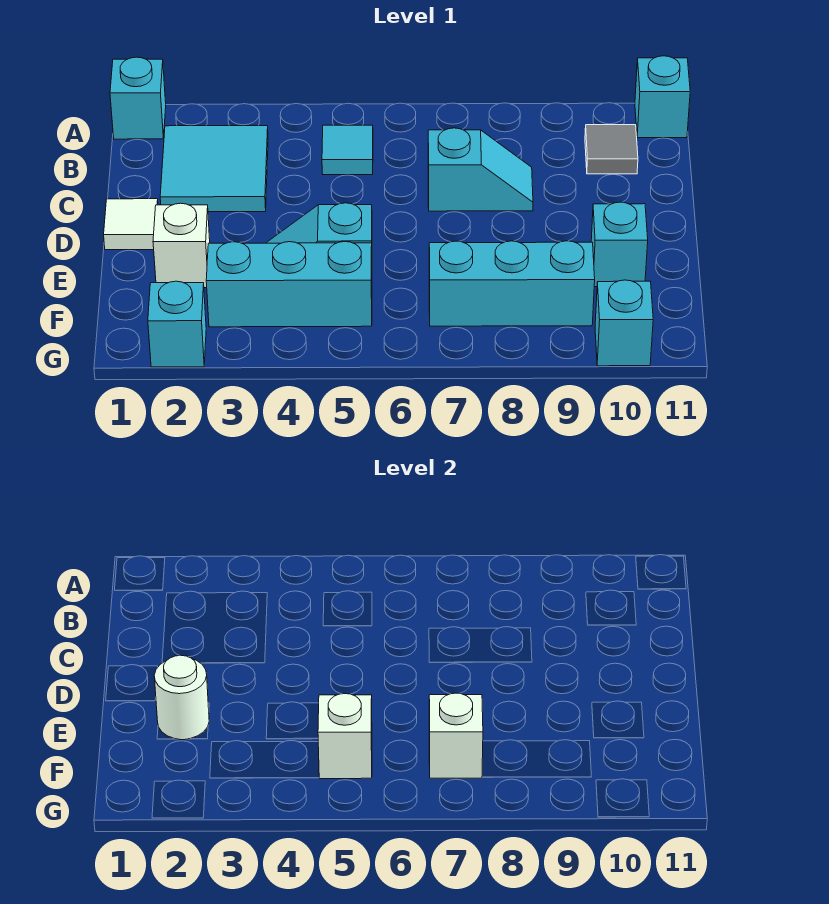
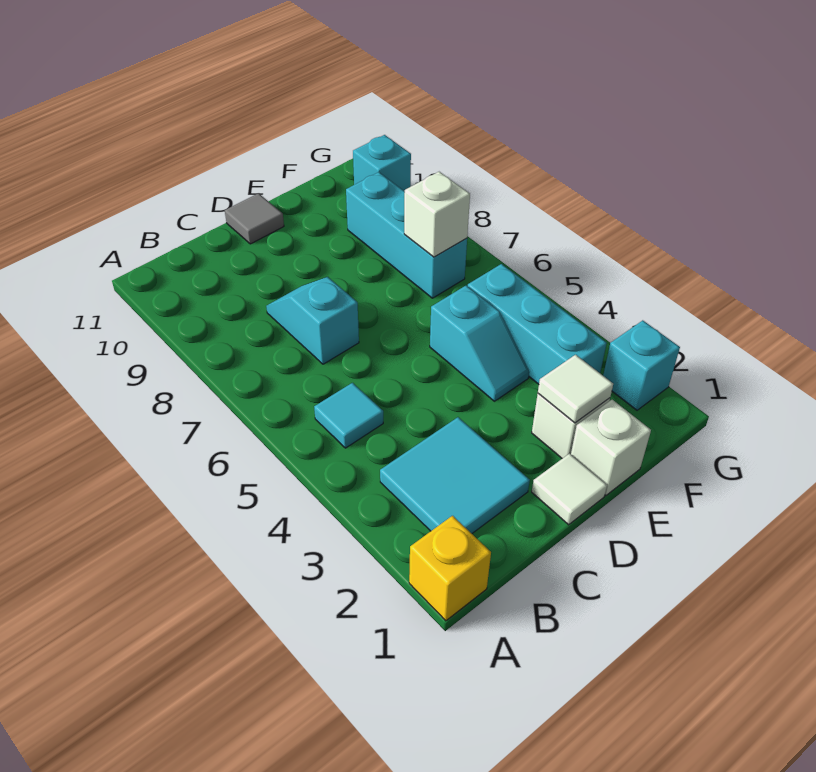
cyan 1x1 brick [110,57,166,139] -> yellow 1x1 brick [409,516,491,621]
cyan 1x1 brick [635,56,690,138] -> none
grey 1x1 tile [585,125,638,174] -> grey 1x1 tile moved to [225,193,284,244]
white 1x1 round brick [154,655,209,740] -> white 1x1 tile [538,355,613,423]
cyan 1x1 brick [591,202,648,287] -> none
white 1x1 brick [318,694,372,779] -> white 1x1 brick moved to [571,400,651,495]

